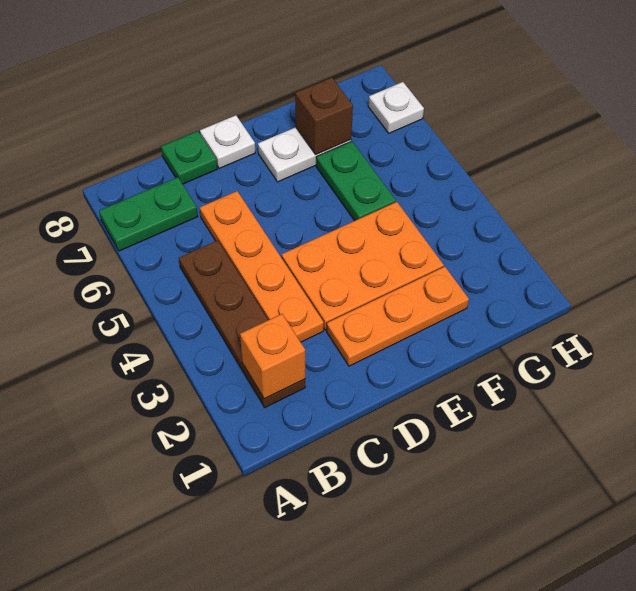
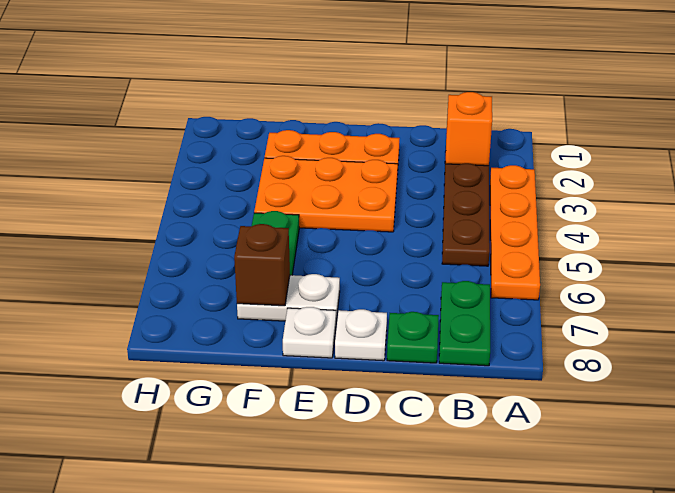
green 1x2 plate [99,177,198,251] -> green 1x2 plate turned to [439,281,490,366]
orange 1x4 plate [200,191,324,342] -> orange 1x4 plate moved to [490,165,540,300]
white 1x1 plate [368,82,424,133] -> white 1x1 plate moved to [283,307,336,358]

